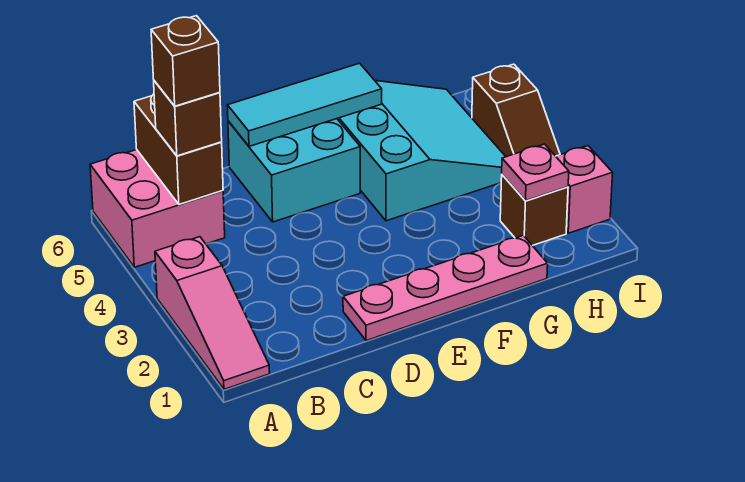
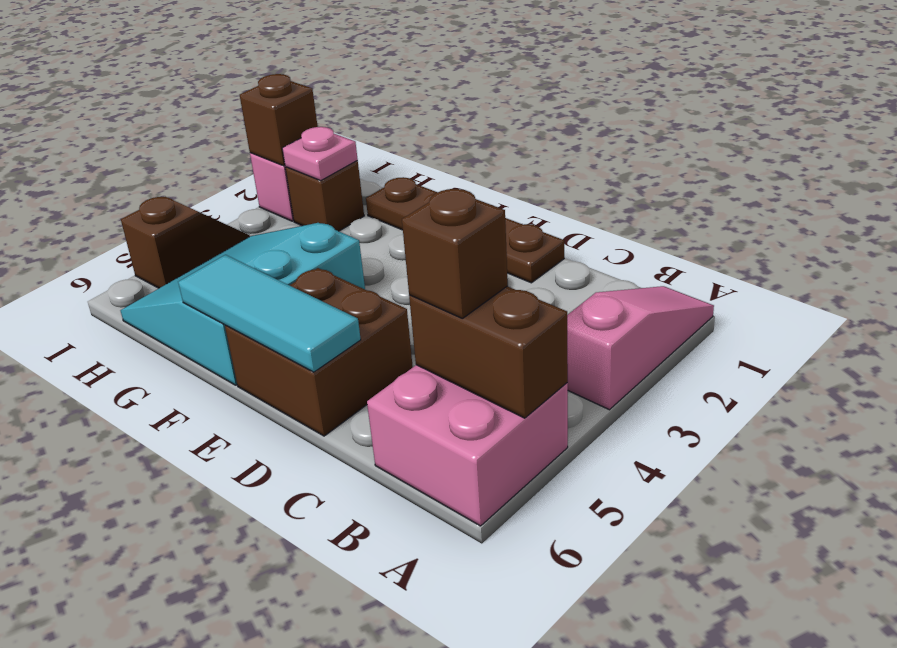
brown 1x2 brick [134,94,223,204] -> brown 1x2 brick turned to [409,286,568,418]
brown 1x1 brick [151,16,220,106] -> brown 1x1 brick moved to [240,74,318,166]
pink 1x4 plate [343,235,548,341] -> brown 1x4 plate [366,177,564,283]
cyan 2x2 brick [228,119,360,222] -> brown 2x2 brick [225,268,413,436]

